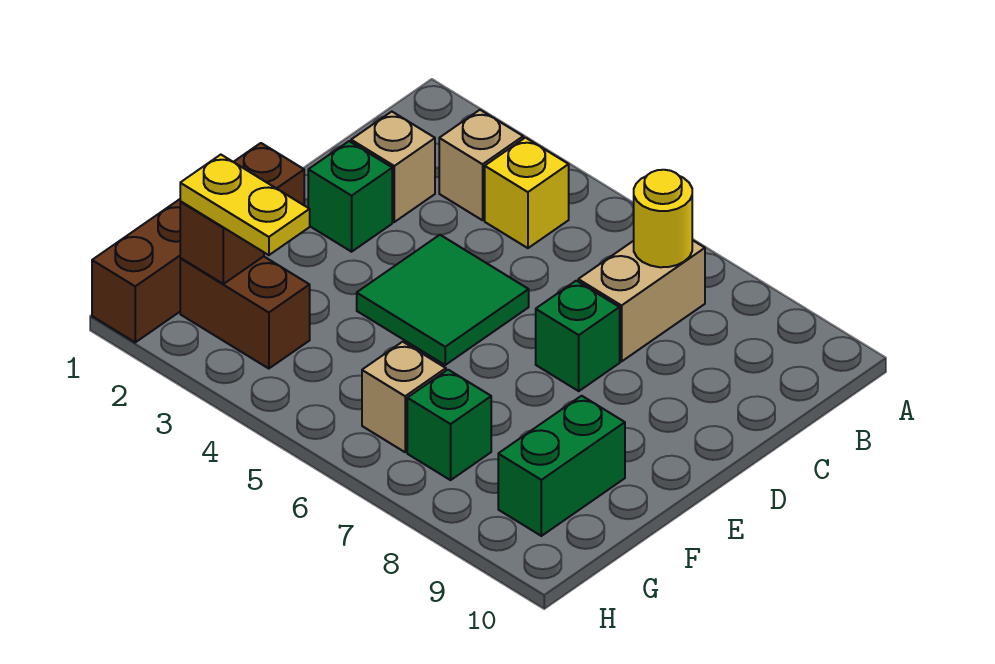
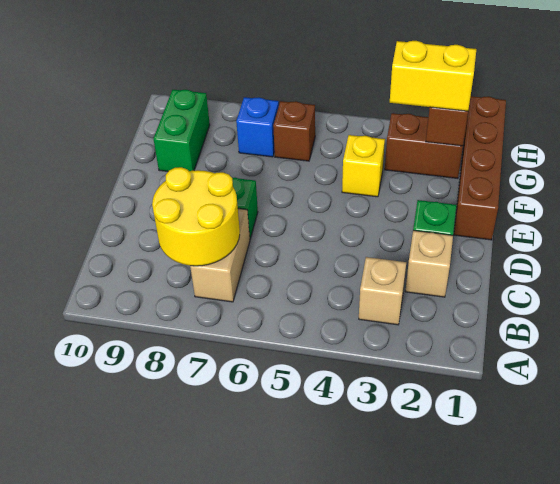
yellow 1x1 brick [485,138,569,248] -> yellow 1x1 brick moved to [342,135,385,197]
yellow 1x1 round brick [634,170,692,267] -> yellow 2x2 round brick [152,167,240,266]
green 2x2 tile [357,235,529,365] -> none
yellow 1x2 plate [180,155,310,255] -> yellow 1x2 brick [390,41,476,111]
tan 1x1 brick [362,342,446,452] -> brown 1x1 brick [273,101,315,161]
green 1x1 brick [407,370,491,480] -> blue 1x1 brick [236,97,279,157]

